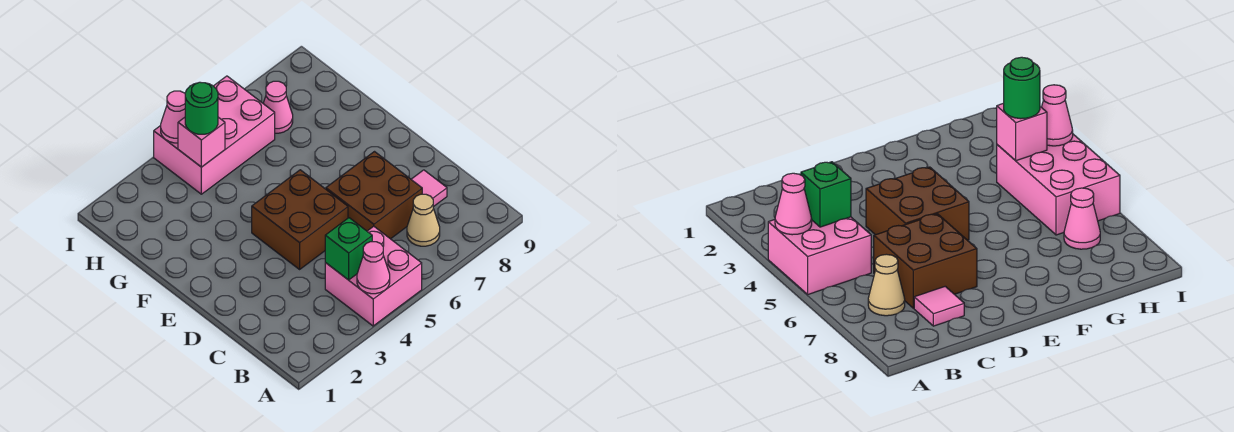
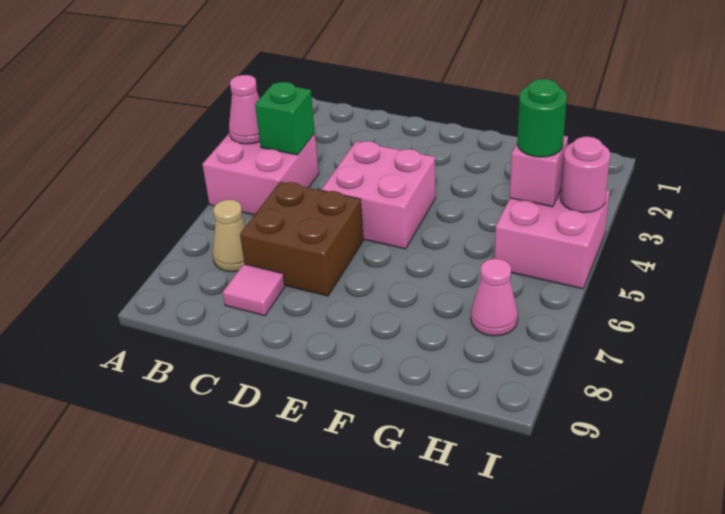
brown 2x2 brick [252,170,348,269] -> pink 2x2 brick [322,141,435,249]
pink 2x3 brick [154,76,275,194] -> pink 2x2 brick [495,190,610,289]
pink 1x1 cone [161,91,185,143] -> pink 1x1 round brick [560,137,610,213]

